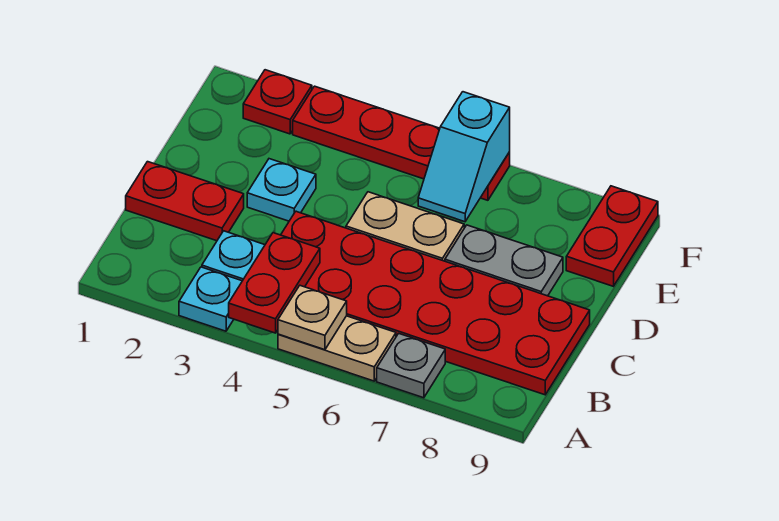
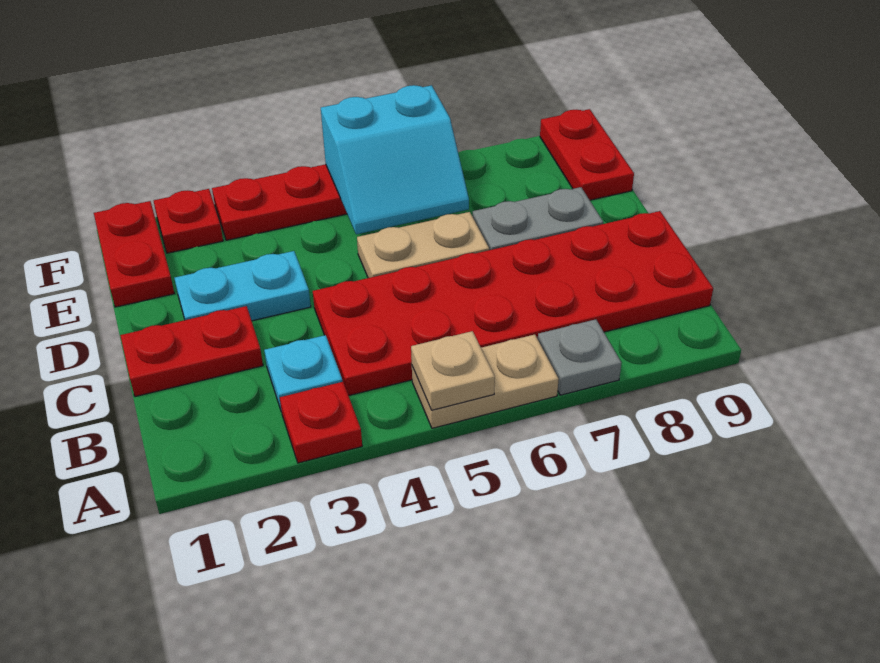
cyan 1x1 plate [179,267,242,331] -> red 1x1 plate [280,382,362,463]
red 1x2 plate [229,233,320,333] -> red 1x2 plate moved to [94,201,174,307]
cyan 1x1 plate [247,159,316,221] -> cyan 1x2 plate [174,251,311,321]
cyan 1x2 slope [418,92,510,222] -> cyan 2x2 slope [321,85,469,234]

